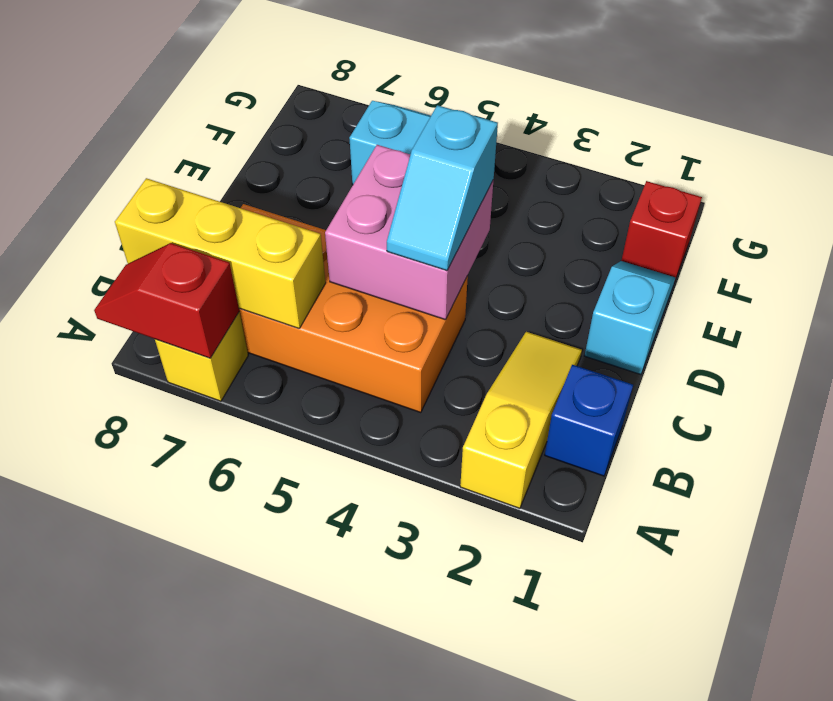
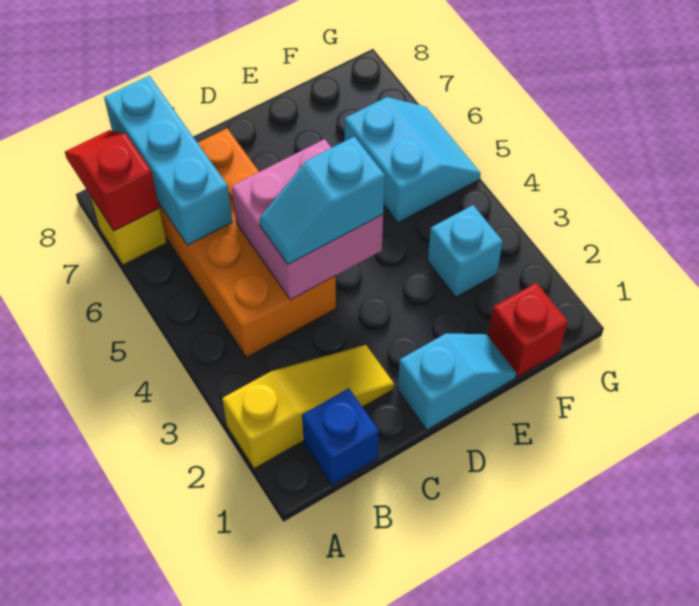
yellow 1x3 brick [115,178,326,328] -> cyan 1x3 brick [104,76,232,245]
none -> cyan 1x1 brick [428,205,503,297]

